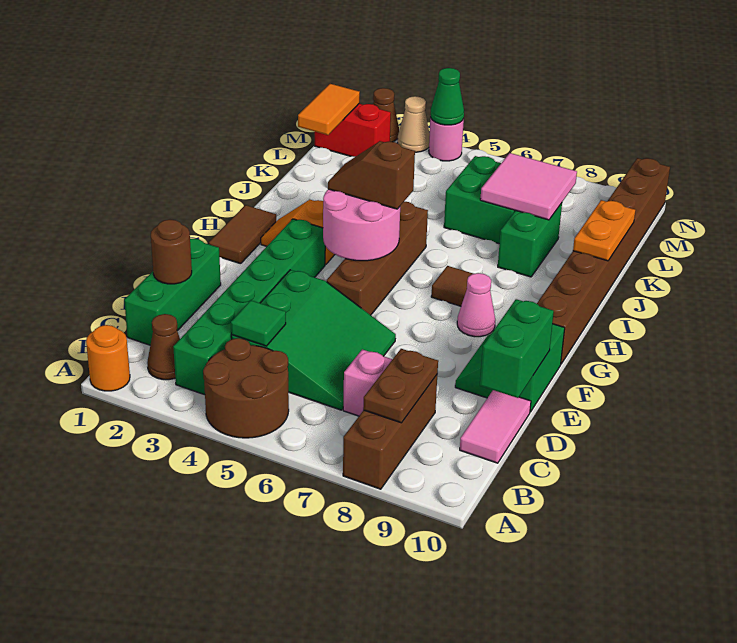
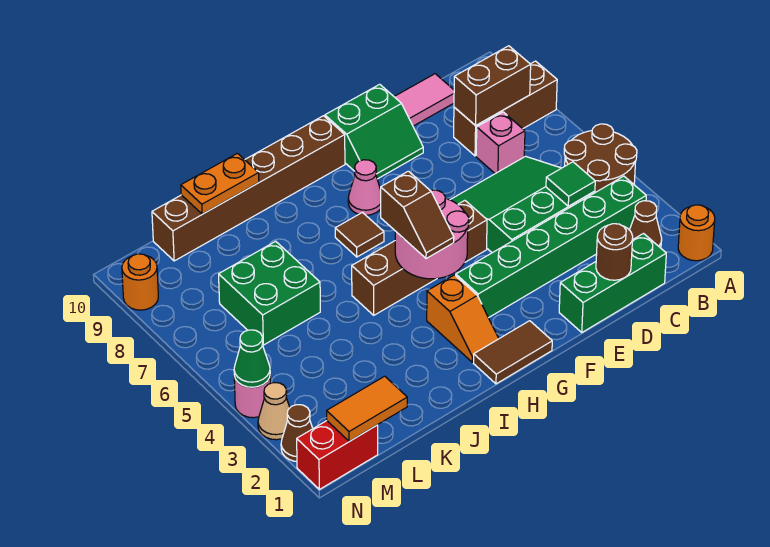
brown 1x2 plate [363,349,438,423] -> brown 1x2 brick [454,46,531,126]
green 1x2 brick [480,299,554,398] -> none
brown 1x8 brick [537,158,670,364] -> brown 1x6 brick [152,116,345,261]
green 1x2 brick [498,203,562,277] -> none
pink 2x2 tile [480,153,577,220] -> none
red 1x2 brick [315,104,391,157] -> red 1x2 brick turned to [297,421,378,489]
none -> orange 1x1 round brick [122,254,158,310]

